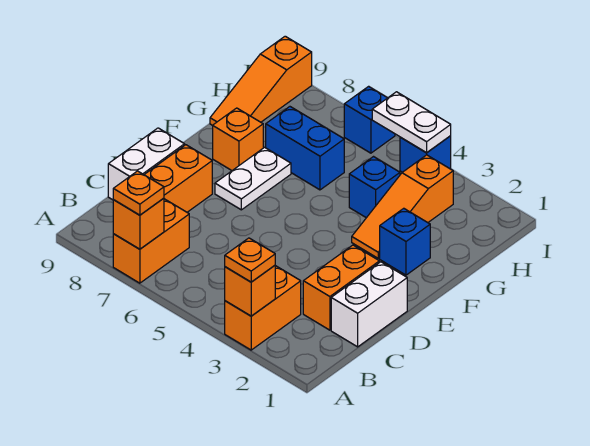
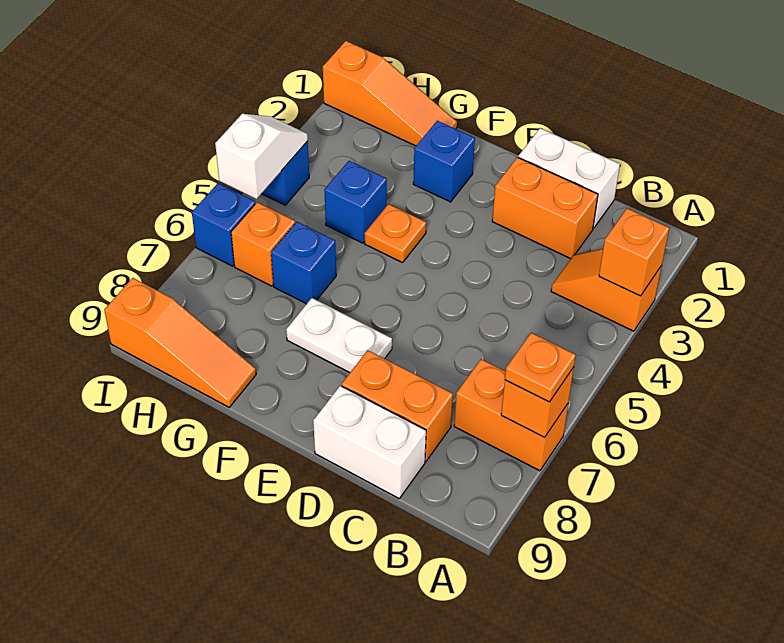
orange 1x2 brick [225,266,301,350] -> orange 1x2 slope [551,249,662,331]
orange 1x1 plate [225,238,275,282] -> orange 1x1 plate moved to [365,204,426,263]
orange 1x3 slope [352,155,453,258] -> orange 1x3 slope moved to [323,41,457,146]
orange 1x1 brick [213,108,263,170] -> orange 1x1 brick moved to [231,202,295,286]
blue 1x2 brick [266,107,344,190] -> blue 1x1 brick [271,222,336,304]
white 1x2 plate [372,92,451,153] -> white 1x2 slope [215,114,308,199]

